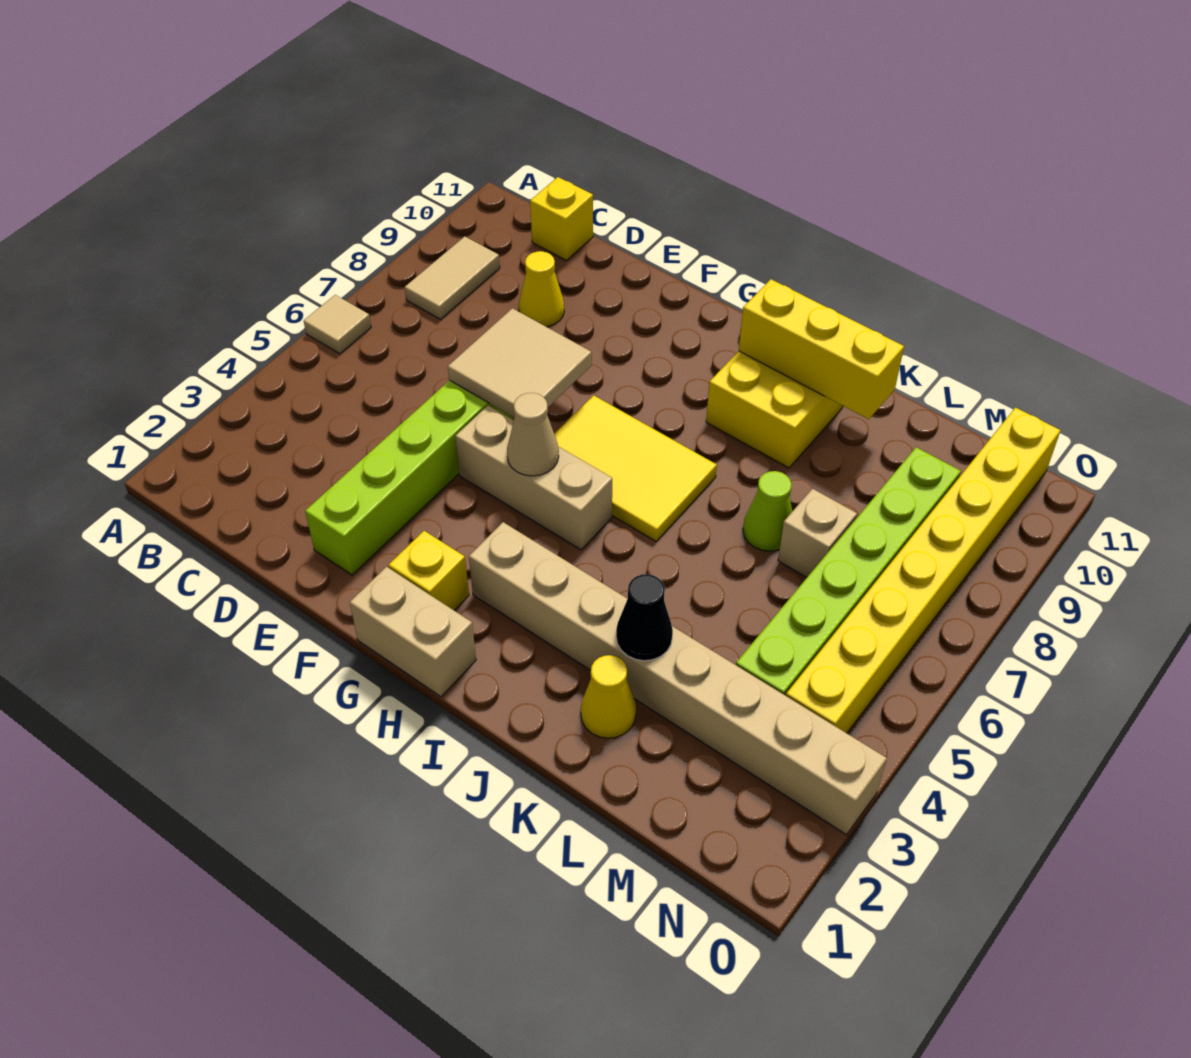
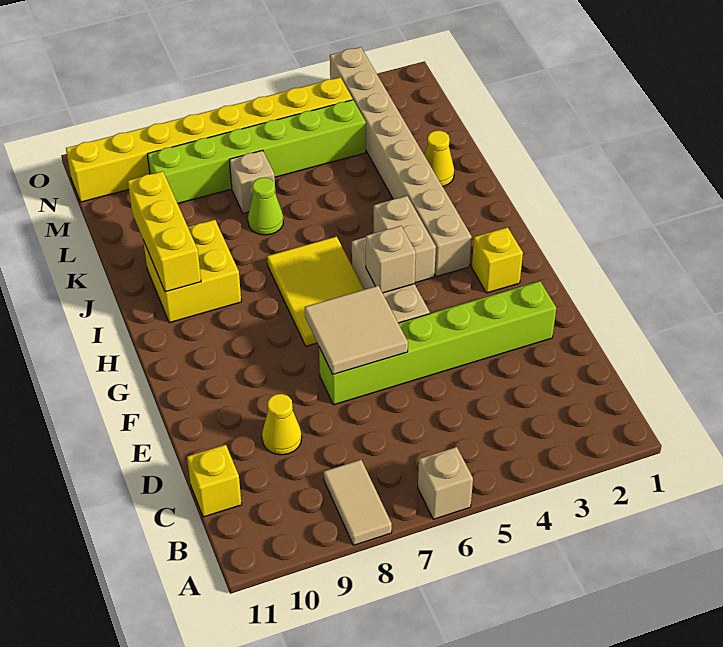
tan 1x1 tile [304,295,371,354] -> tan 1x1 brick [418,447,473,519]
tan 1x2 tile [405,236,500,319] -> tan 1x2 tile turned to [324,460,392,545]
tan 1x2 brick [350,567,476,697] -> tan 1x2 brick moved to [374,196,436,283]
tan 1x1 cone [507,393,559,476] -> tan 1x1 brick [366,226,416,293]
black 1x1 cone [616,574,673,661] -> none

